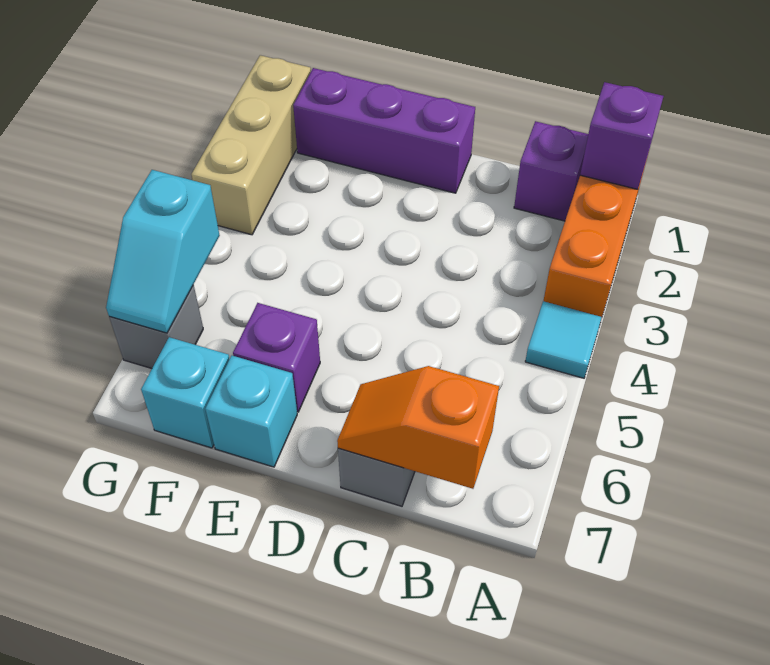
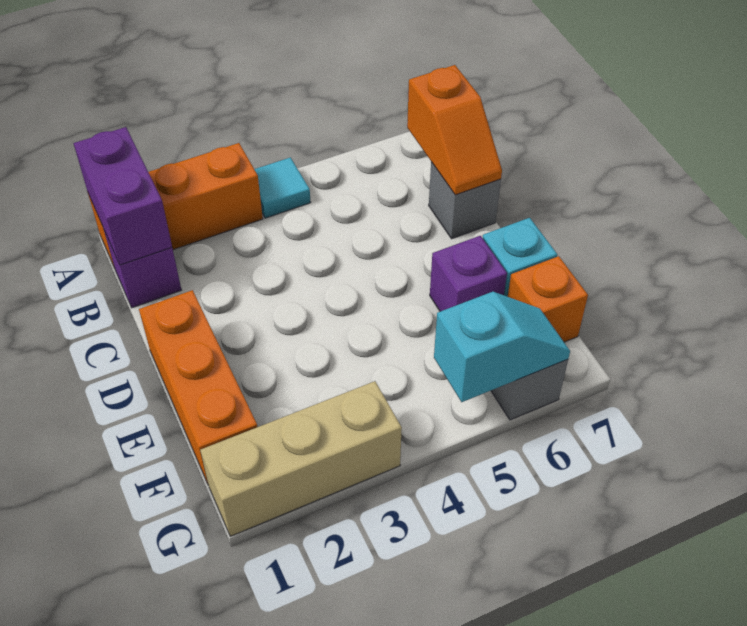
purple 1x1 brick [580,82,664,189] -> purple 1x2 brick [73,127,172,265]
purple 1x3 brick [293,68,475,193] -> orange 1x3 brick [139,290,257,483]
cyan 1x1 brick [141,337,229,448] -> orange 1x1 brick [508,256,588,342]

